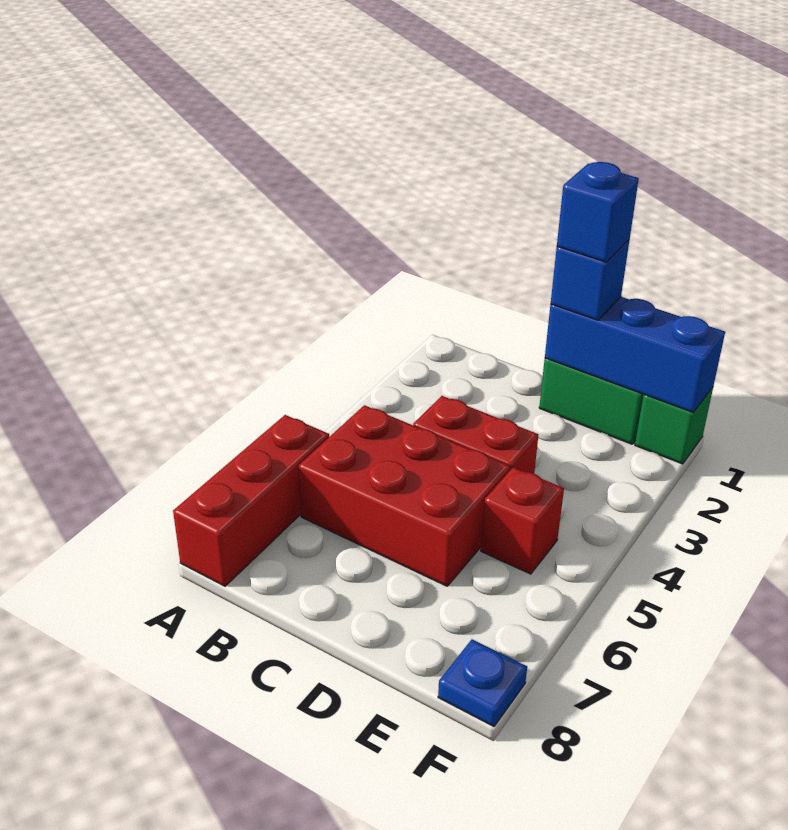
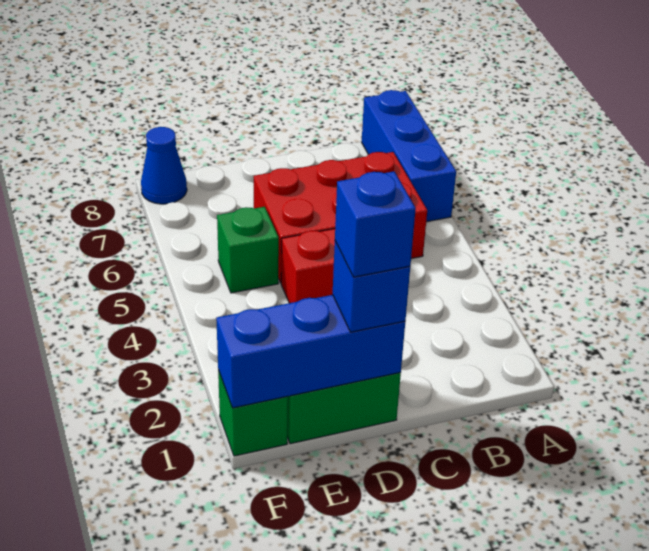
red 1x3 brick [173,415,329,586] -> blue 1x3 brick [362,90,456,222]
red 1x1 brick [481,467,564,574] -> green 1x1 brick [217,207,279,293]
blue 1x1 plate [438,639,527,726] -> blue 1x1 cone [141,127,187,204]

